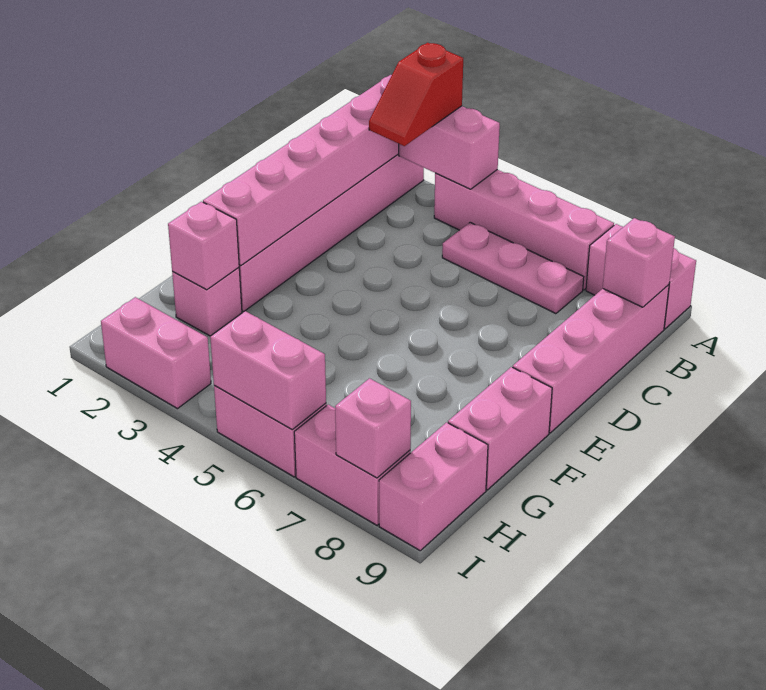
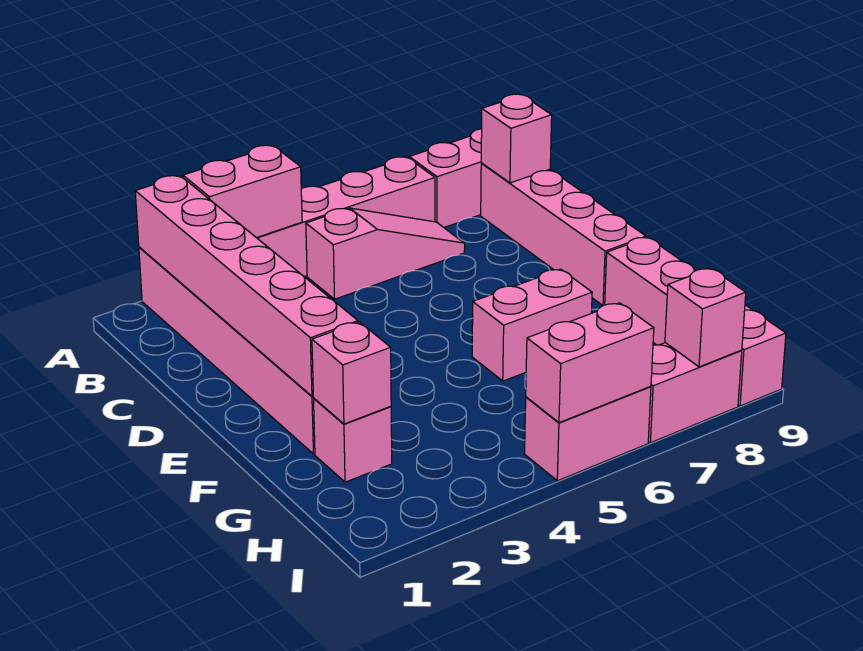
red 1x2 slope [369,43,463,146] -> none
pink 1x3 plate [442,222,584,314] -> pink 1x3 slope [306,208,465,299]
pink 1x2 brick [101,297,211,409] -> pink 1x2 brick moved to [472,269,592,381]

